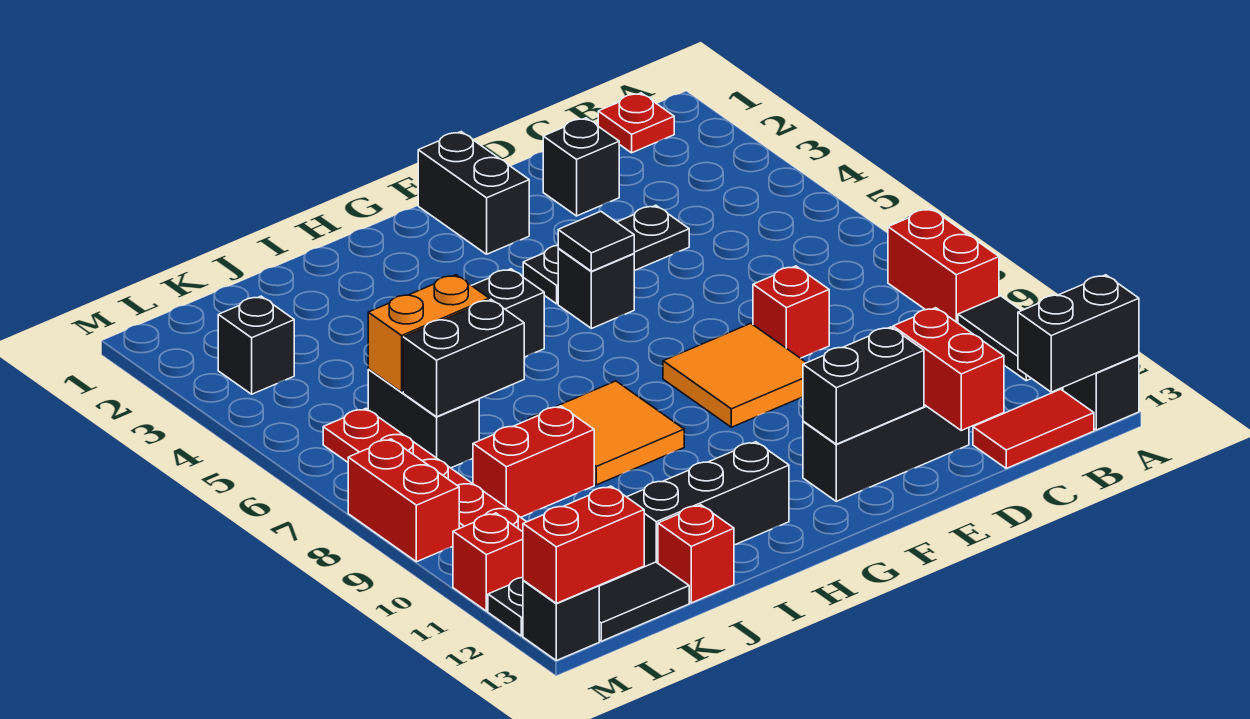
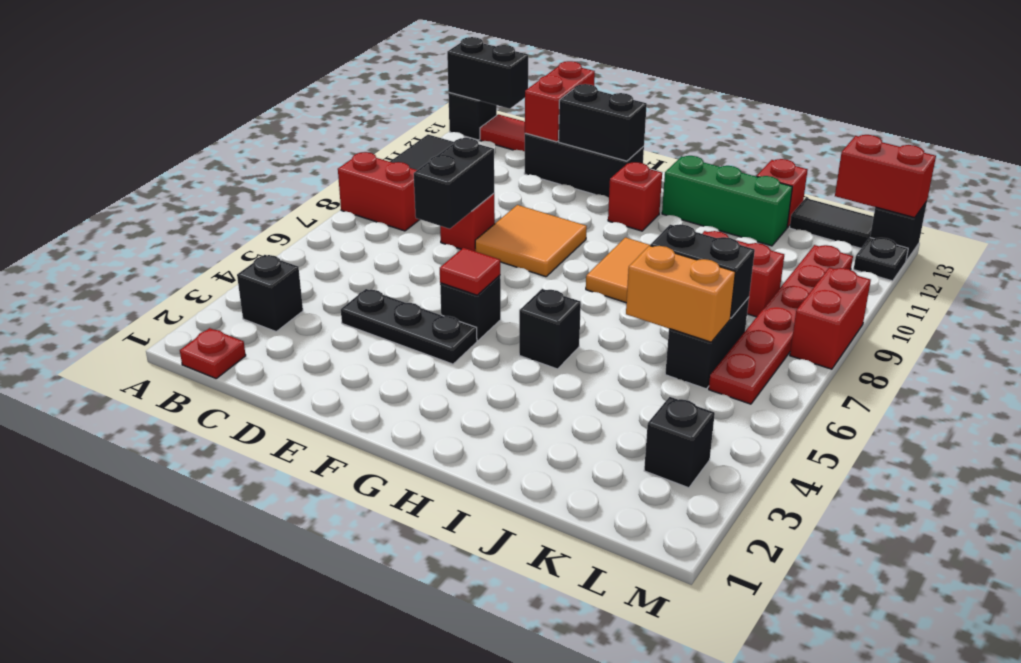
red 1x2 brick [888,209,999,323] -> red 1x2 brick turned to [338,152,420,231]
black 1x1 brick [543,118,619,216] -> black 1x1 brick moved to [237,255,303,331]
black 1x2 brick [418,132,529,254] -> black 1x2 brick moved to [414,138,494,229]
black 1x1 tile [558,211,634,271] -> red 1x1 tile [440,248,500,295]
black 1x3 brick [627,442,789,568] -> green 1x3 brick [662,156,792,246]
red 1x1 brick [453,513,523,611] -> red 1x1 brick moved to [608,162,662,231]

